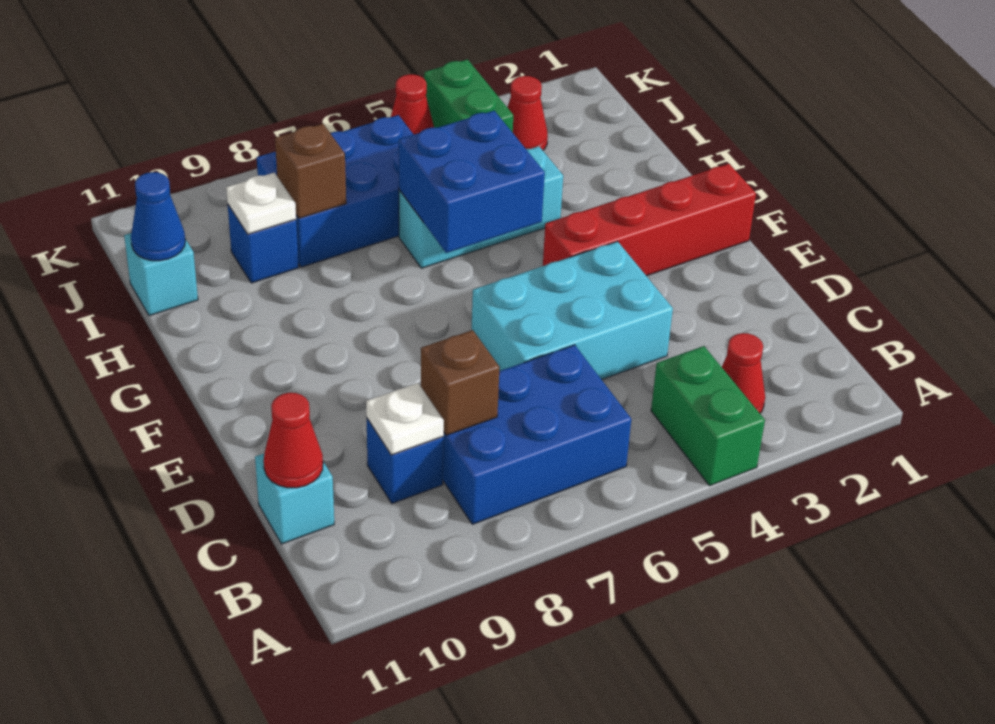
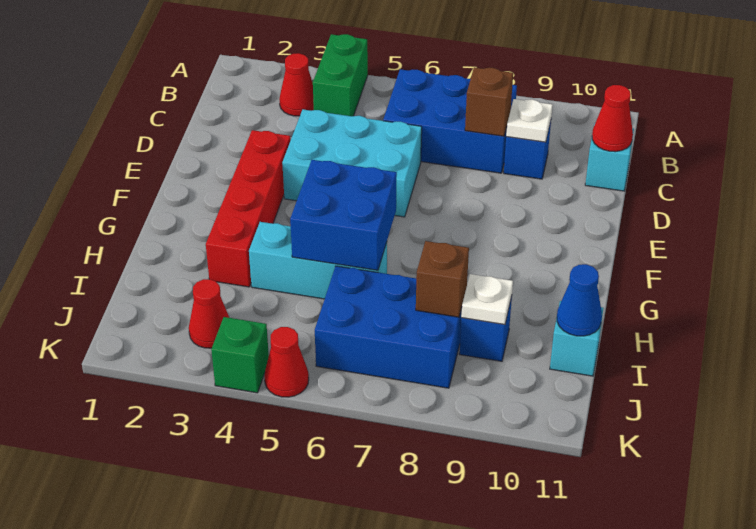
red 1x4 brick [543,164,756,276] -> red 1x4 brick turned to [206,130,291,287]
green 1x2 brick [424,59,513,133] -> green 1x1 brick [211,317,269,393]

